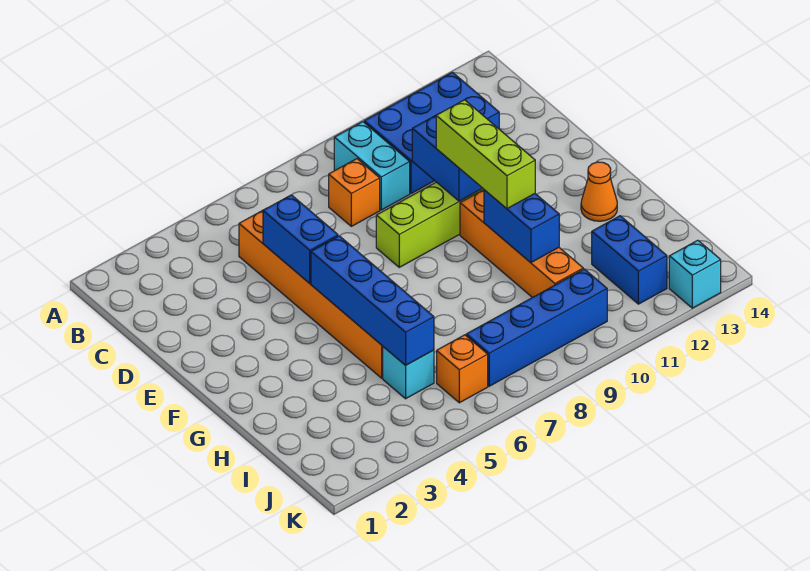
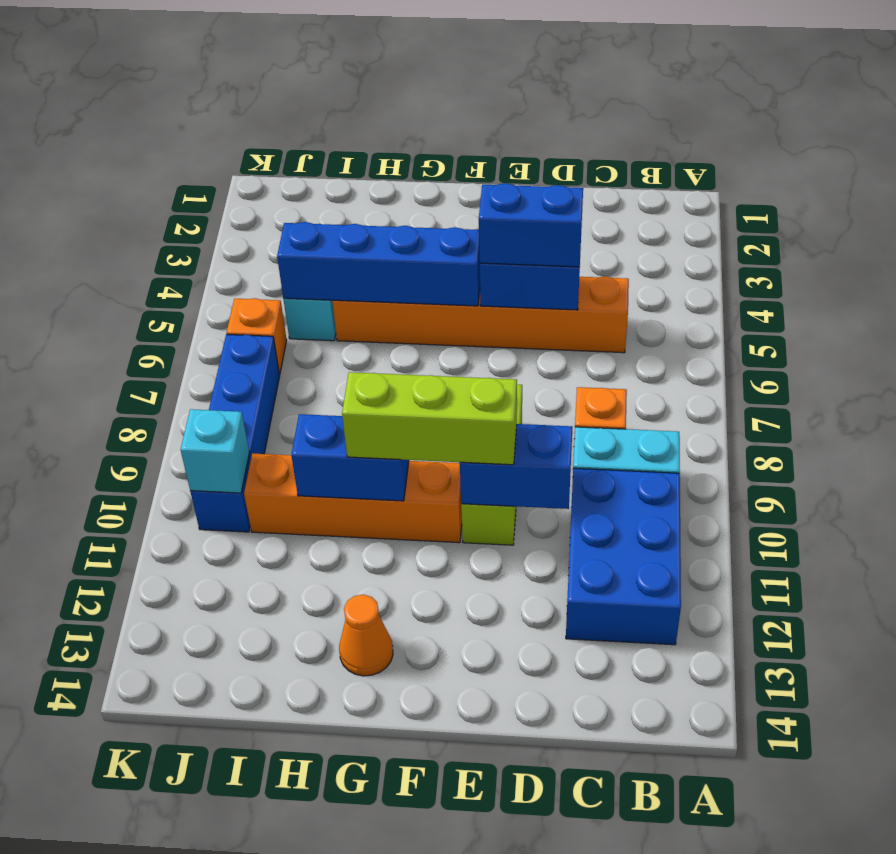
blue 1x2 brick [592,216,667,304] -> blue 1x2 brick moved to [479,183,583,267]
cyan 1x1 brick [669,240,721,308] -> cyan 1x1 brick moved to [181,409,249,493]

